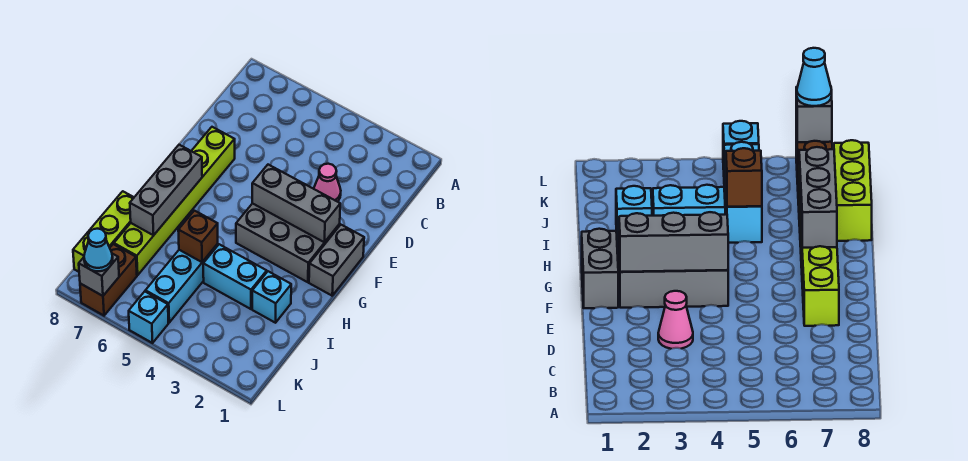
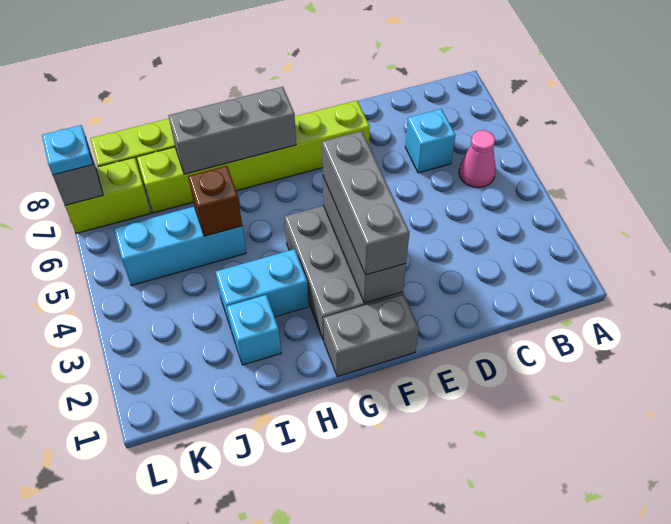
pink 1x1 cone [314,164,341,202] -> pink 1x1 cone moved to [459,130,496,188]
none -> grey 1x3 brick [322,131,410,275]
cyan 1x2 brick [203,244,267,309] -> cyan 1x2 brick turned to [216,249,308,325]
brown 1x2 brick [80,244,137,316] -> lime 1x2 brick [65,157,151,233]
cyan 1x1 brick [129,292,169,343] -> cyan 1x1 brick moved to [405,109,456,173]
cyan 1x1 cone [84,229,113,271] -> cyan 1x1 plate [42,125,93,175]

